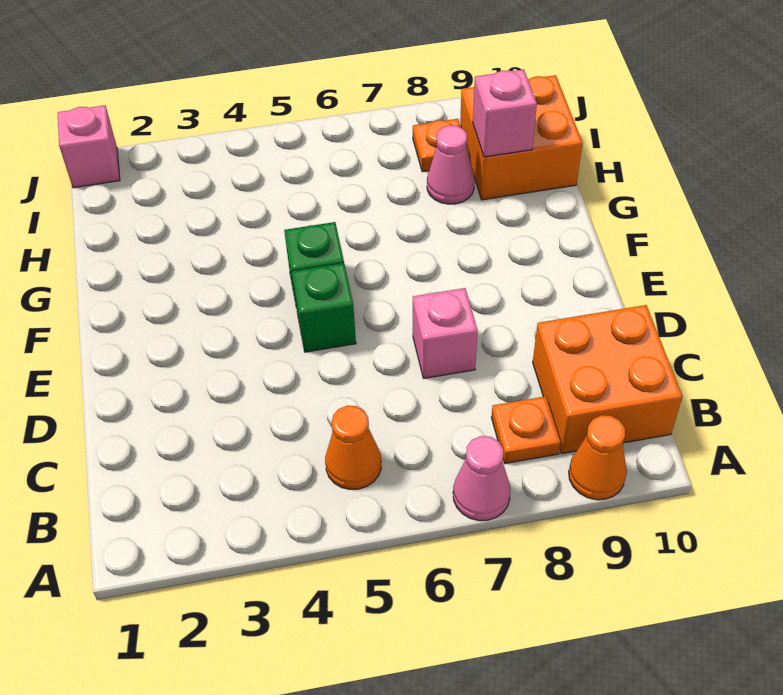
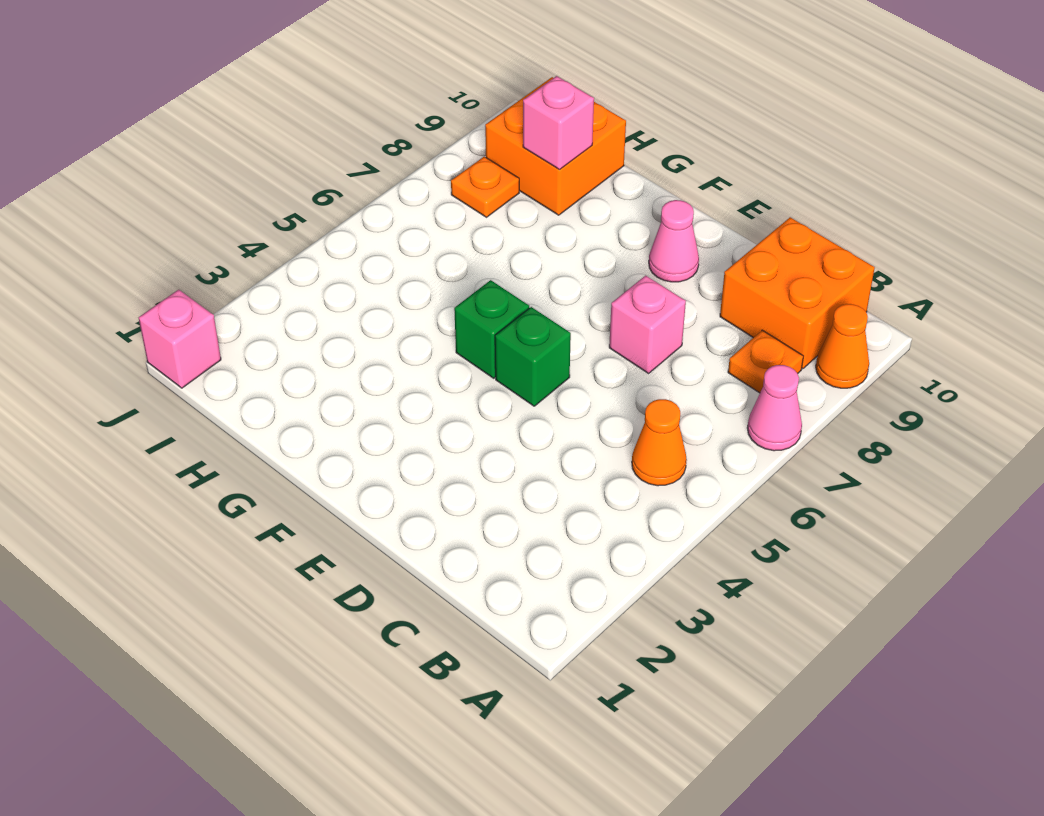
pink 1x1 cone [427,125,475,204] -> pink 1x1 cone moved to [649,200,699,282]

